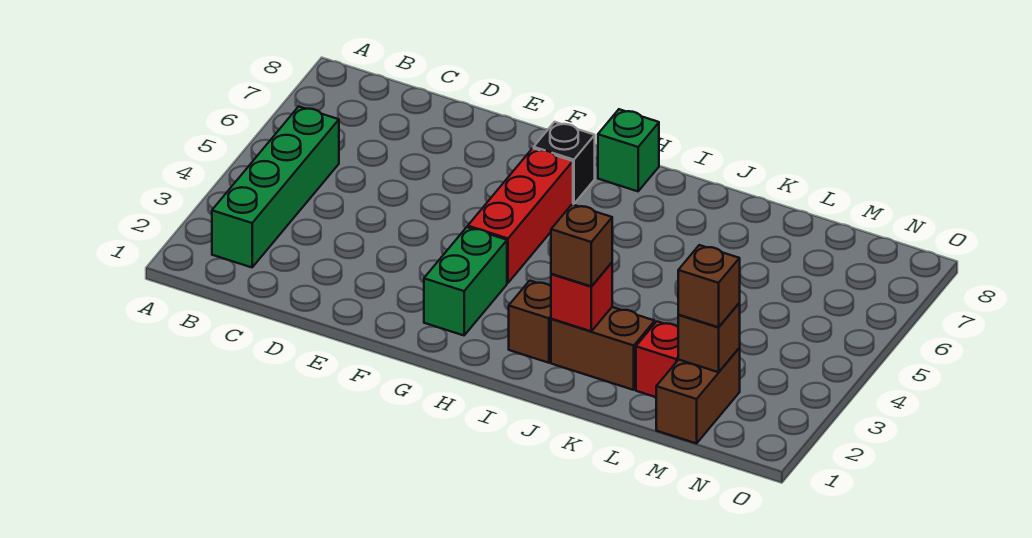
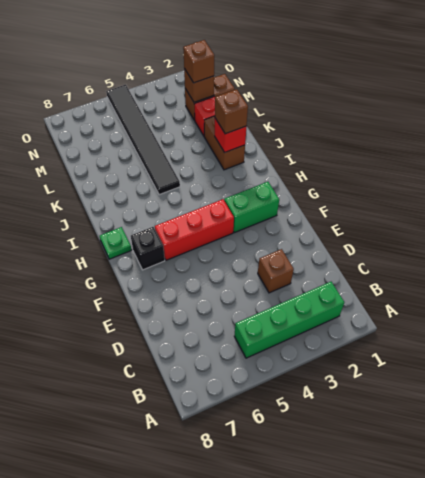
green 1x1 brick [598,109,659,191] -> green 1x1 plate [100,227,131,259]
brown 1x1 brick [509,281,551,363] -> brown 1x1 brick moved to [258,249,294,293]
none -> black 1x6 tile [106,85,180,195]

